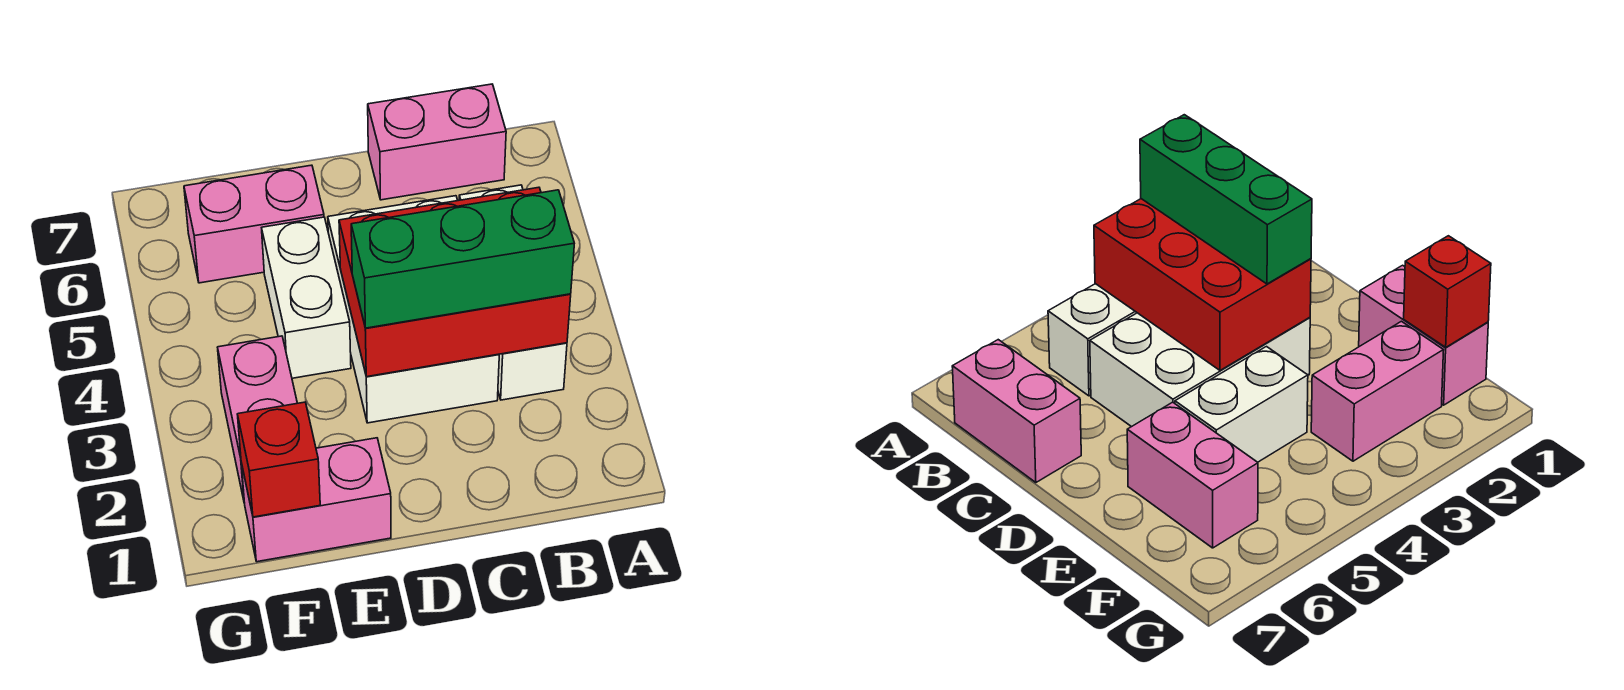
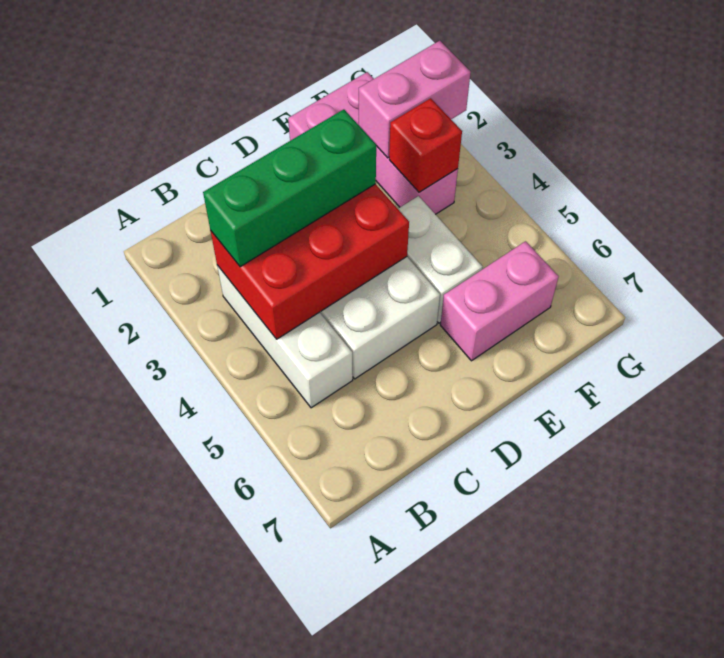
pink 1x2 brick [368,84,506,200] -> pink 1x2 brick moved to [359,41,471,158]
red 1x1 brick [237,402,320,517] -> red 1x1 brick moved to [389,98,462,192]

